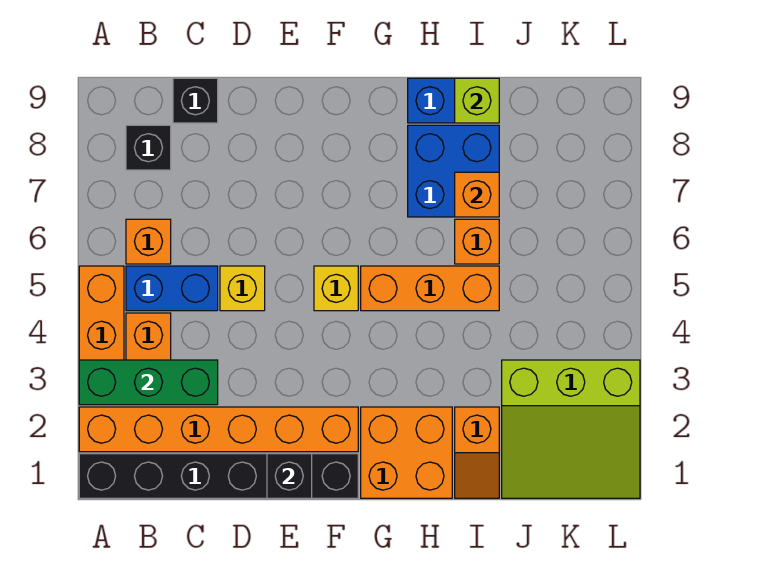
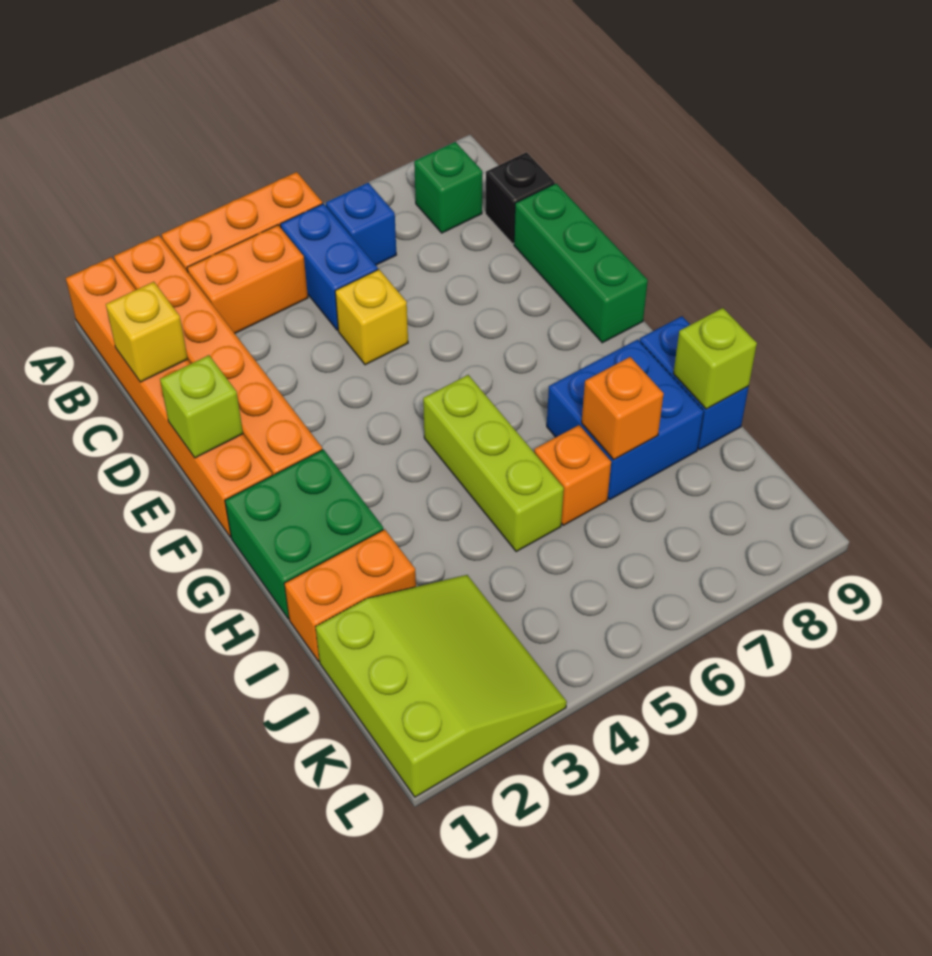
black 1x6 brick [79,454,358,498] -> orange 1x6 brick [66,257,272,537]
green 1x3 brick [79,360,218,405] -> green 1x3 brick moved to [514,184,648,343]
orange 1x1 brick [126,219,171,264] -> blue 1x1 brick [326,183,396,265]
black 1x1 brick [126,125,171,170] -> green 1x1 brick [414,142,482,233]
black 1x1 brick [267,454,312,498] -> lime 1x1 brick [160,355,243,458]
yellow 1x1 brick [314,266,358,311] -> yellow 1x1 brick moved to [106,282,188,382]
orange 2x2 brick [361,407,452,498] -> green 2x2 brick [225,449,383,619]
orange 1x3 brick [361,266,499,311] -> lime 1x3 brick [423,375,564,552]
orange 1x2 slope [455,407,499,498] -> orange 1x2 brick [284,529,416,661]
lime 3x3 slope [502,360,640,498] -> lime 3x3 slope turned to [316,575,567,797]

